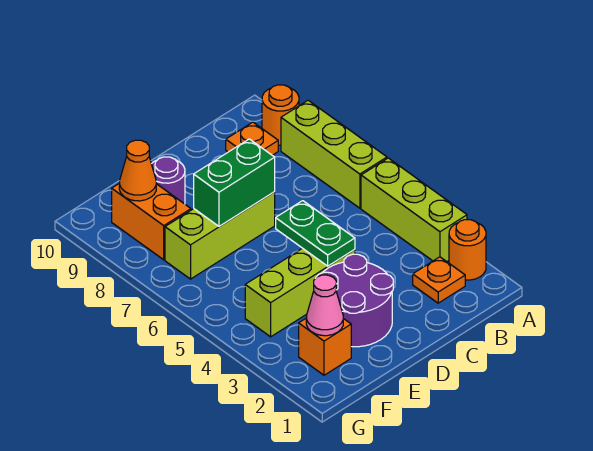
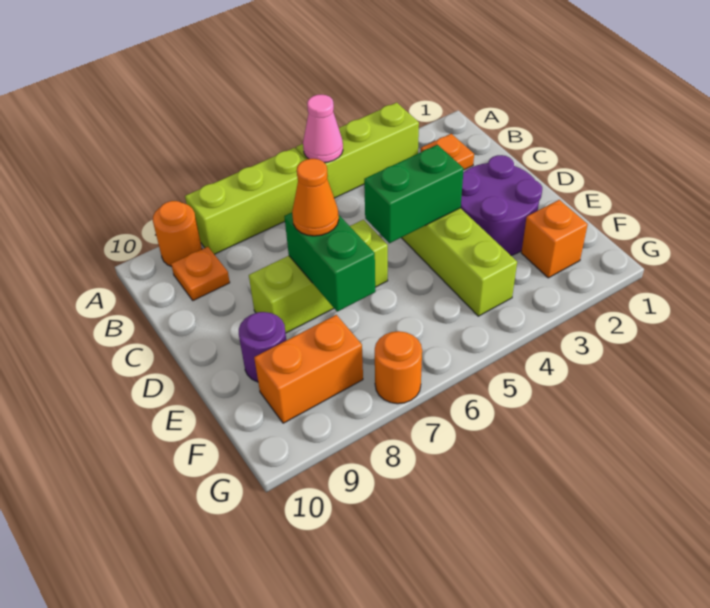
orange 1x1 round brick [449,220,486,280] -> orange 1x1 round brick moved to [375,331,422,404]
green 1x2 plate [276,201,355,266] -> green 1x2 brick [364,145,464,243]
lime 1x3 brick [165,192,275,279] -> lime 1x3 brick turned to [249,220,388,333]
pink 1x1 cone [306,275,343,336] -> pink 1x1 cone moved to [303,95,343,163]
orange 1x1 cone [119,140,156,201] -> orange 1x1 cone moved to [292,159,339,236]

